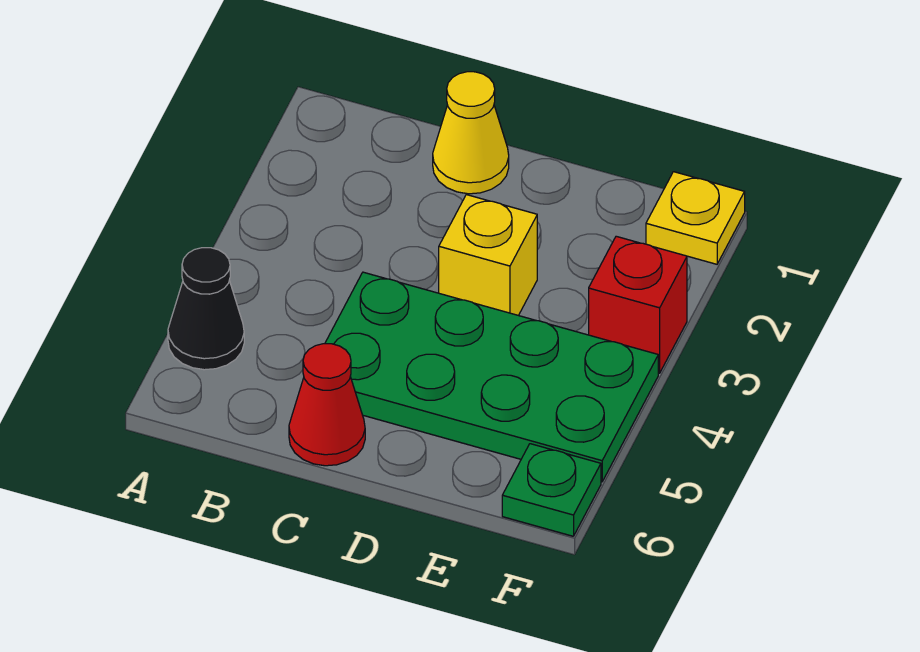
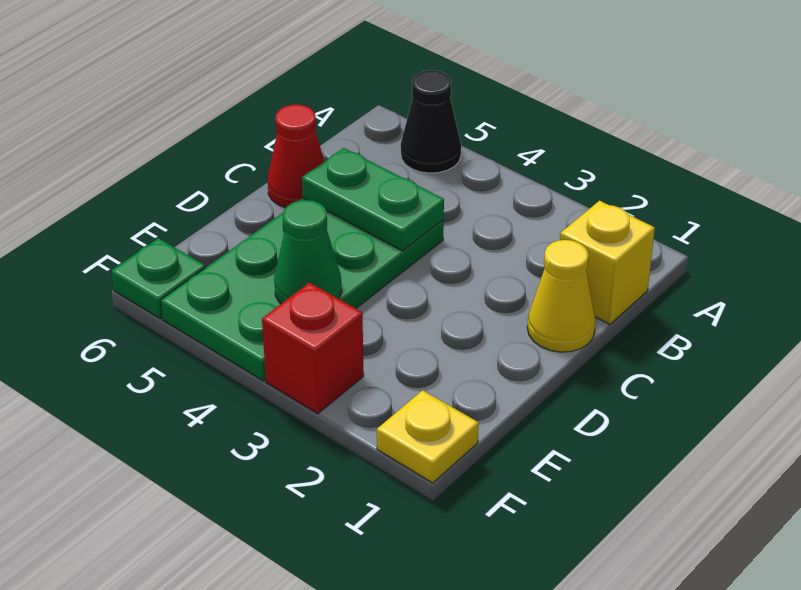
none -> green 1x2 plate [302,148,444,251]
yellow 1x1 brick [439,195,537,315] -> yellow 1x1 brick moved to [560,201,655,324]
none -> green 1x1 cone [274,200,342,304]

